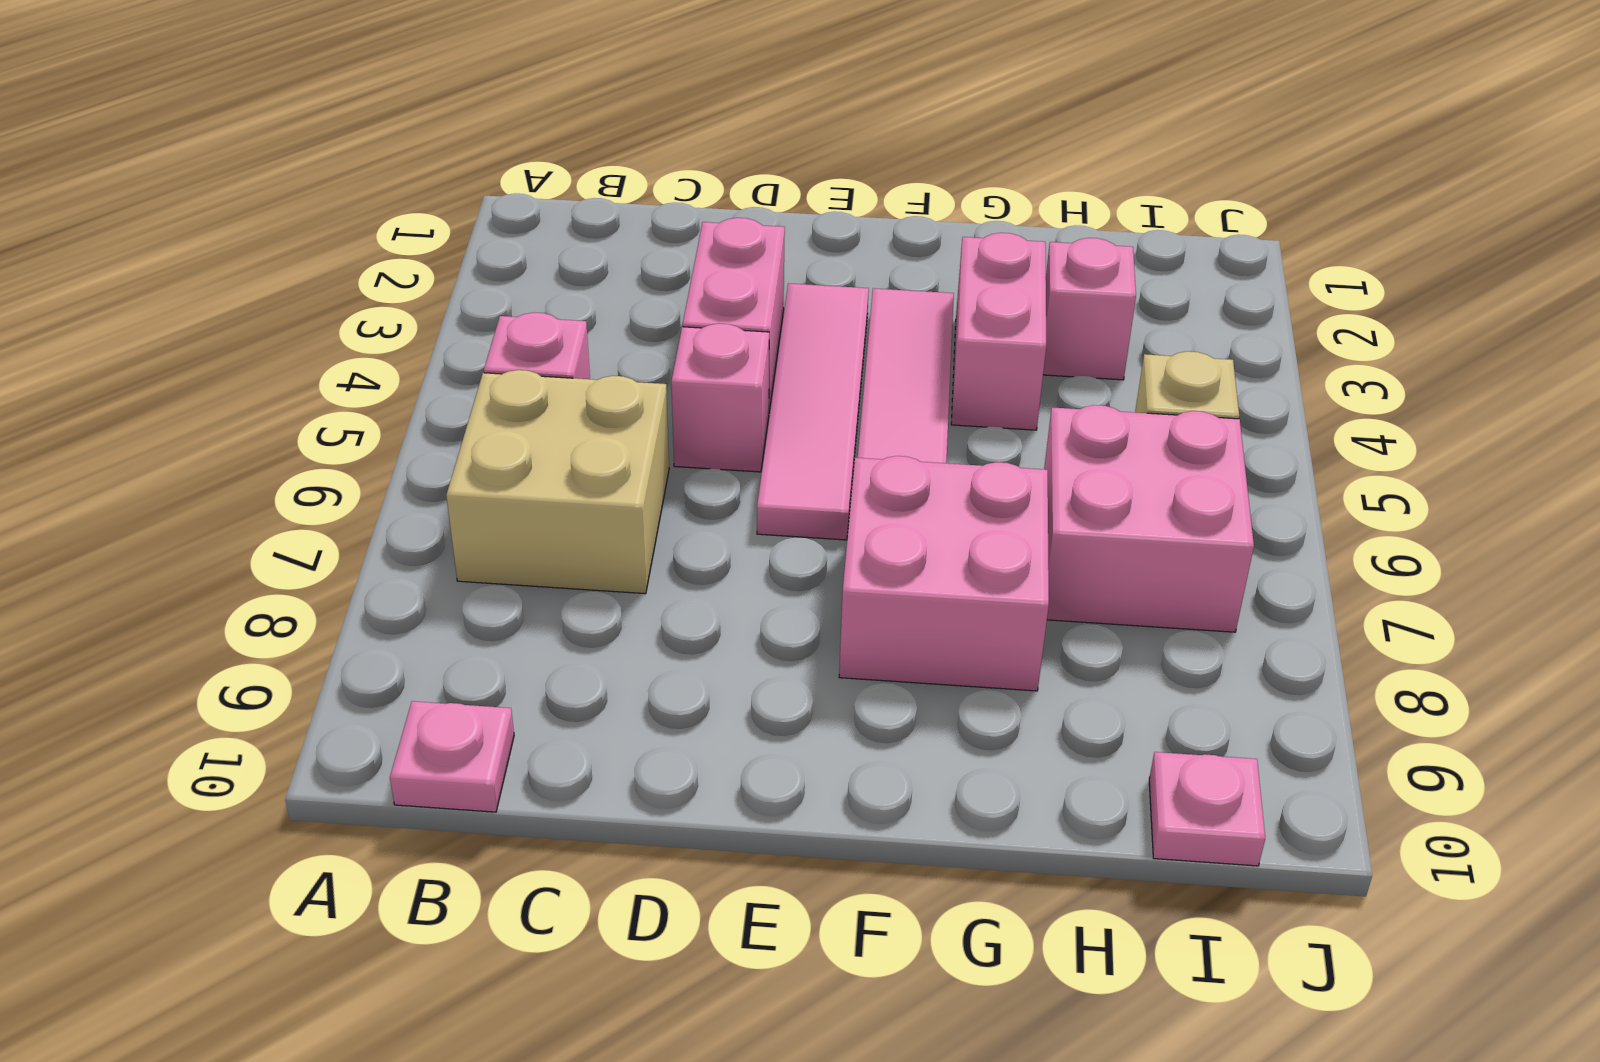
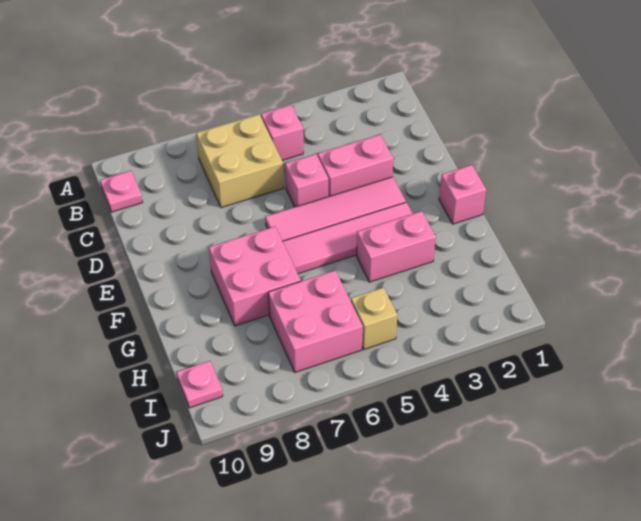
pink 1x1 brick [1043,238,1136,380] -> pink 1x1 brick moved to [439,165,486,224]

